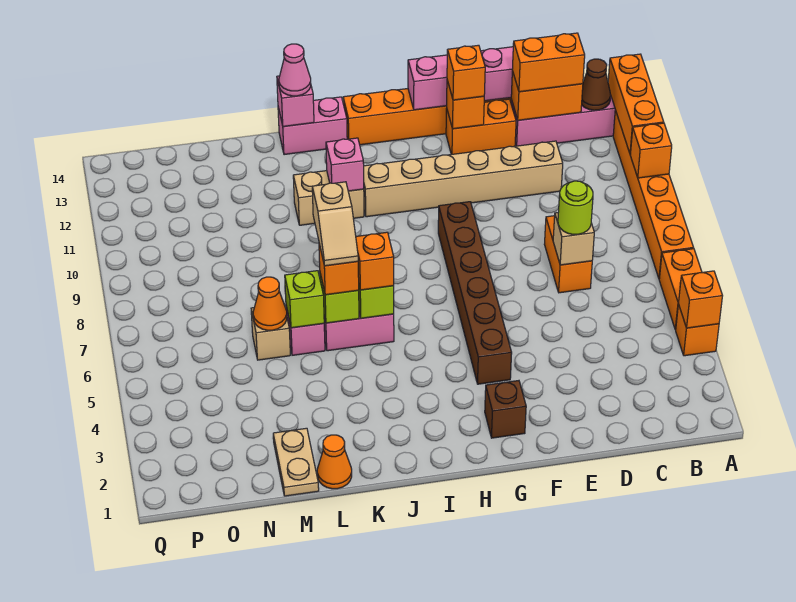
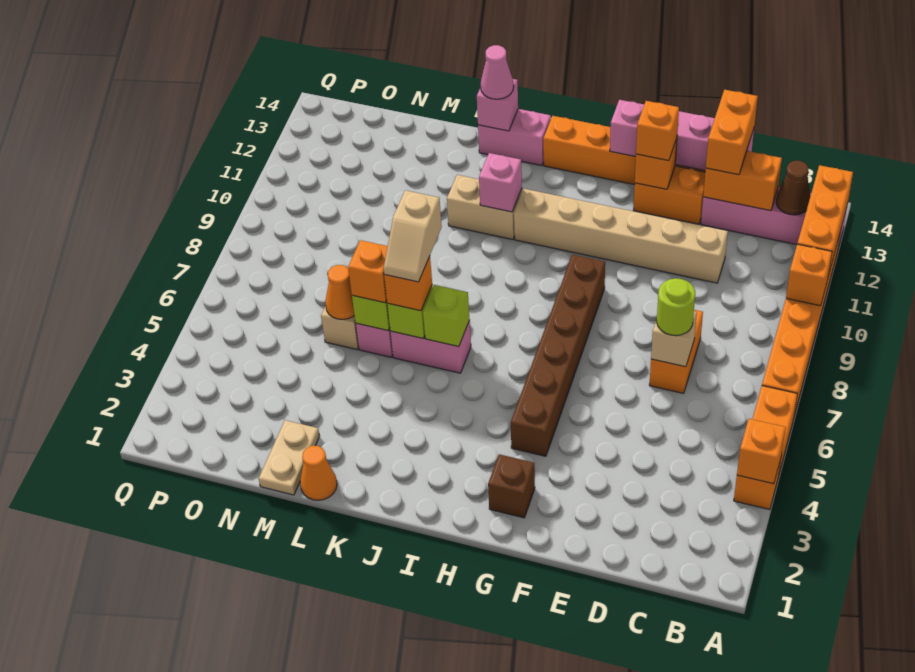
orange 1x2 brick [512,33,585,92] -> orange 1x2 brick turned to [706,90,758,175]
orange 1x1 brick [356,232,394,290] -> orange 1x1 brick moved to [348,240,388,303]

